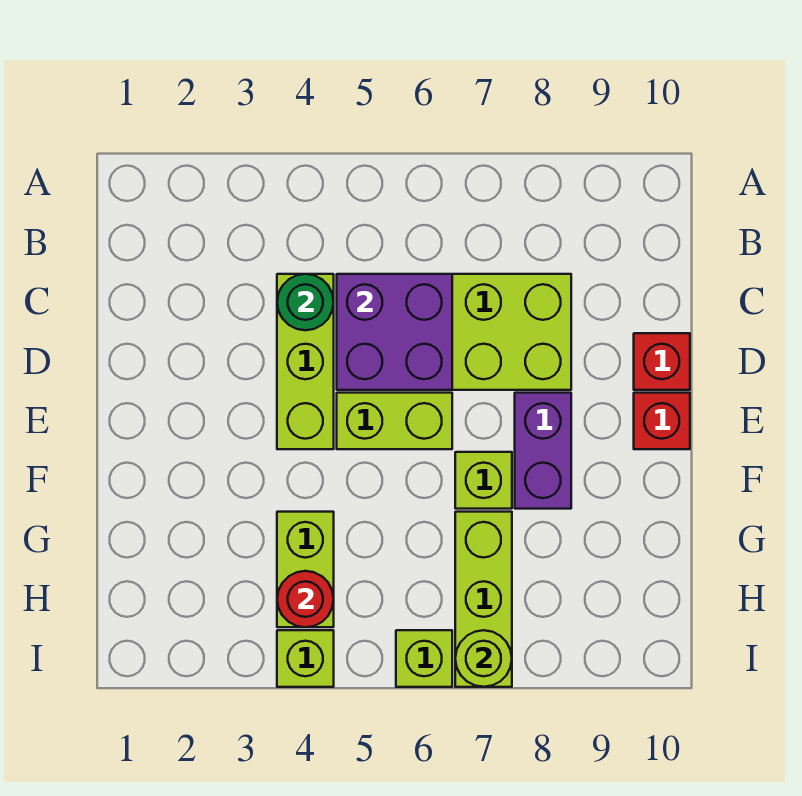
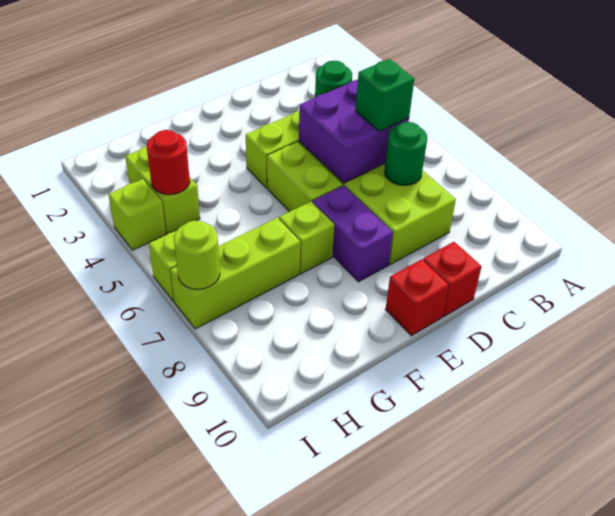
none -> green 1x1 brick [356,59,414,131]
none -> green 1x1 round brick [384,122,427,185]
purple 1x2 brick [515,393,571,509] -> purple 1x2 brick turned to [313,186,393,282]
lime 1x2 brick [277,512,334,627] -> lime 1x2 brick turned to [125,146,200,234]

